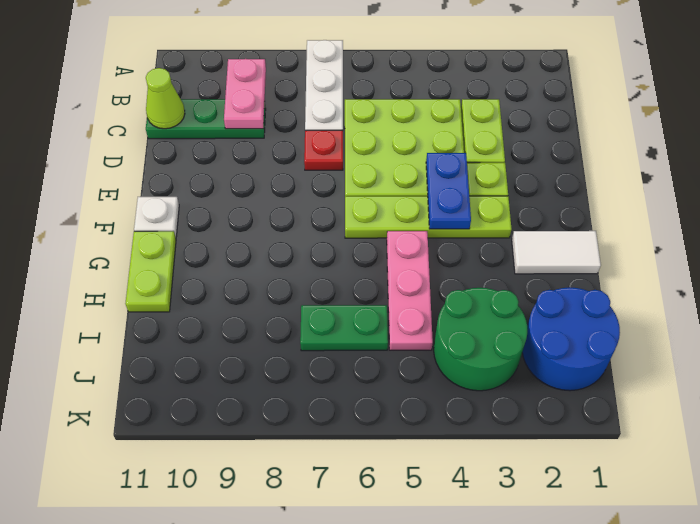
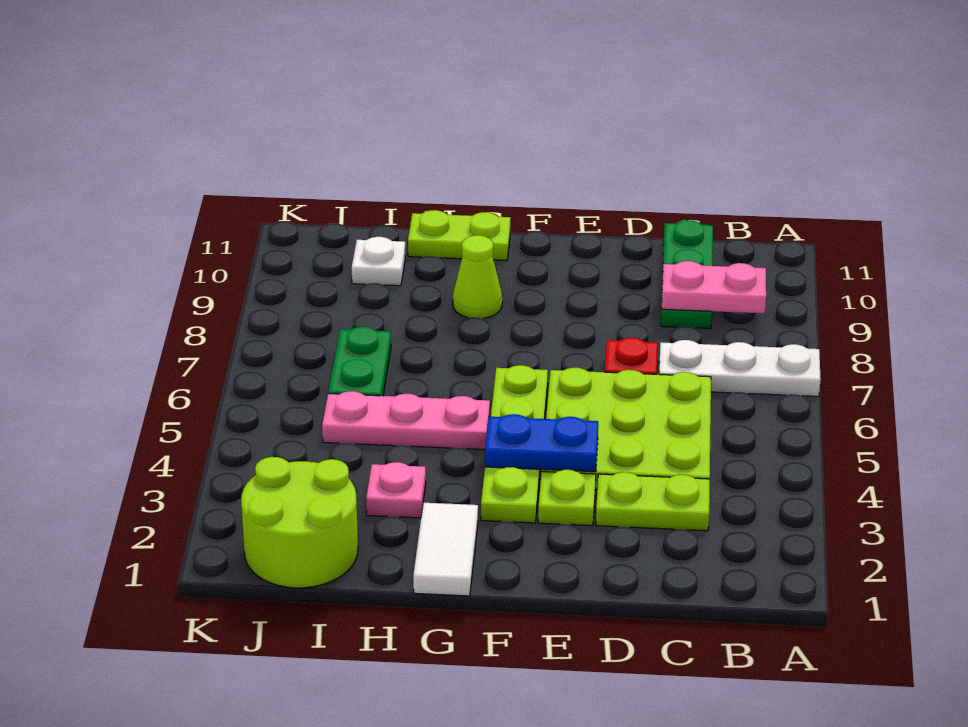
lime 1x1 cone [146,68,185,129] -> lime 1x1 cone moved to [453,235,502,319]
white 1x1 plate [134,197,179,237] -> white 1x1 plate moved to [352,237,405,286]
none -> pink 1x1 plate [366,462,426,518]
blue 2x2 round brick [522,287,620,391] -> lime 2x2 round brick [241,457,358,588]
green 2x2 round brick [434,288,527,391] -> none

